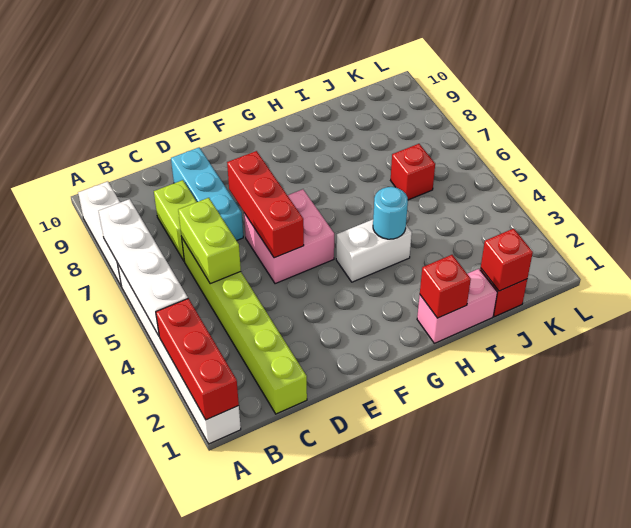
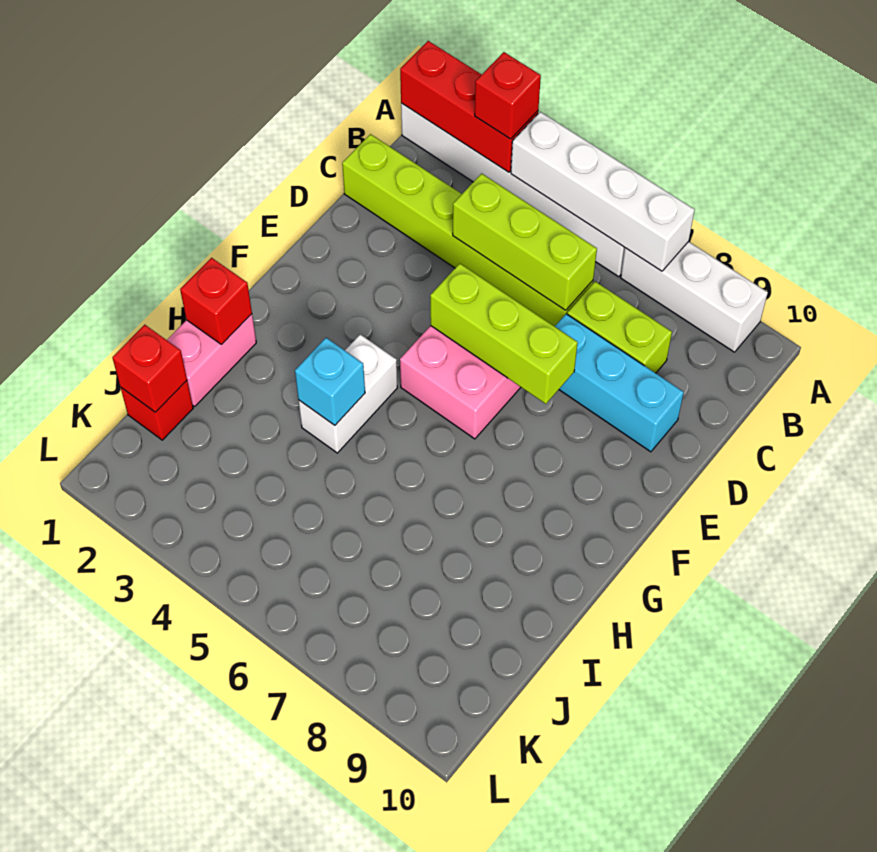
lime 1x2 brick [178,198,241,284] -> lime 1x3 brick [453,174,597,310]
red 1x3 brick [227,151,304,258] -> lime 1x3 brick [430,264,578,404]
cyan 1x1 round brick [373,187,408,239] -> cyan 1x1 brick [295,338,365,425]
red 1x1 brick [391,144,435,200] -> red 1x1 brick moved to [475,52,541,139]

